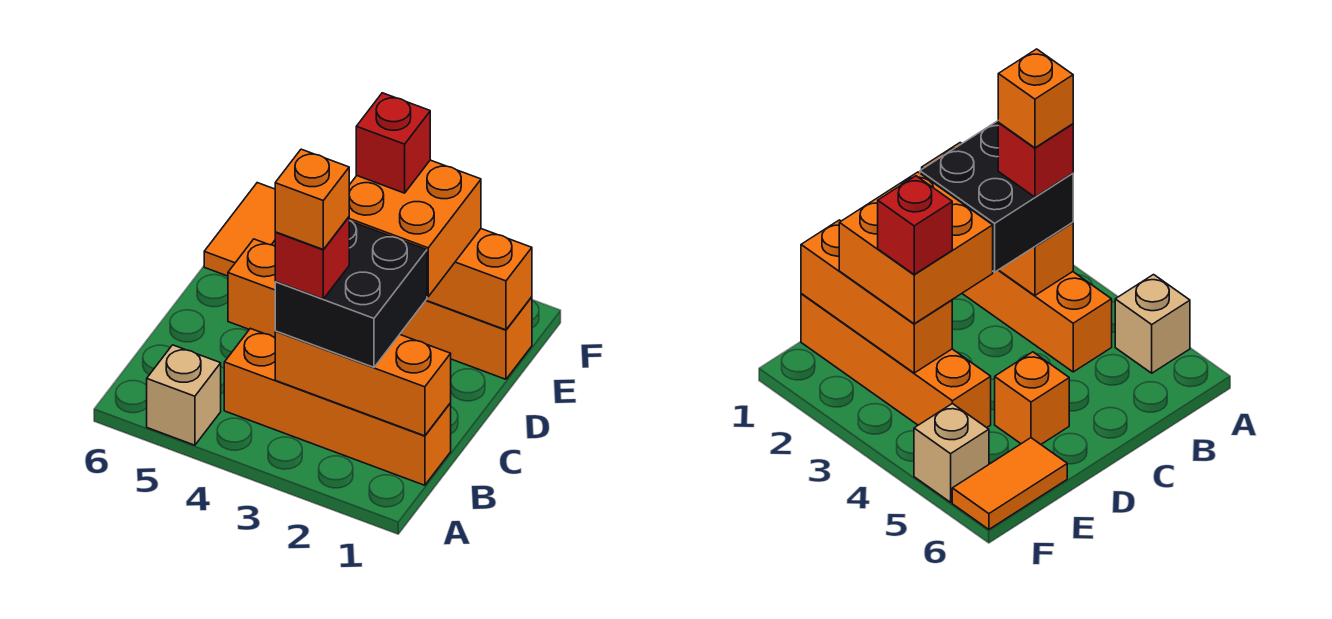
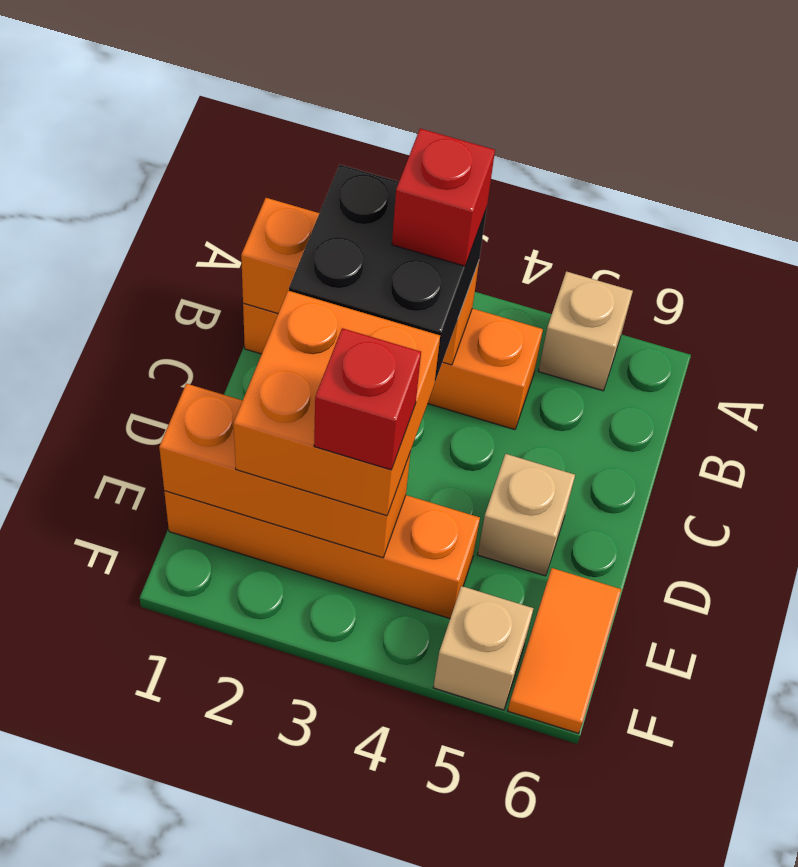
orange 1x1 brick [275,149,349,250] -> none
orange 1x1 brick [228,239,275,338] -> tan 1x1 brick [478,454,575,576]

